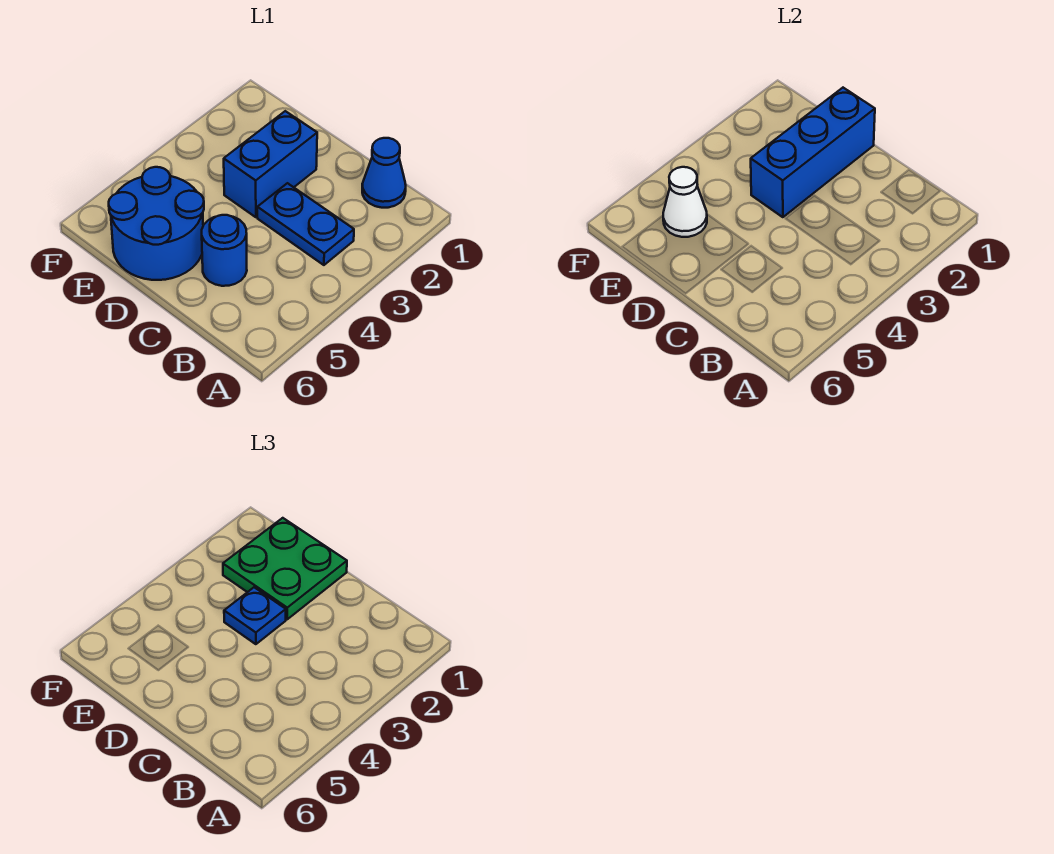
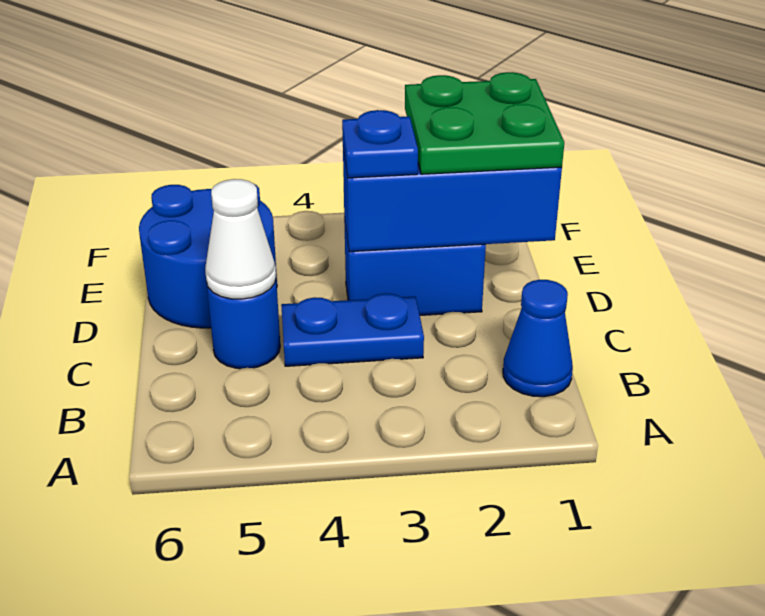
blue 1x2 plate [257,183,354,265] -> blue 1x2 plate turned to [281,293,424,366]
white 1x1 cone [663,167,707,237] -> white 1x1 cone moved to [205,179,276,299]

